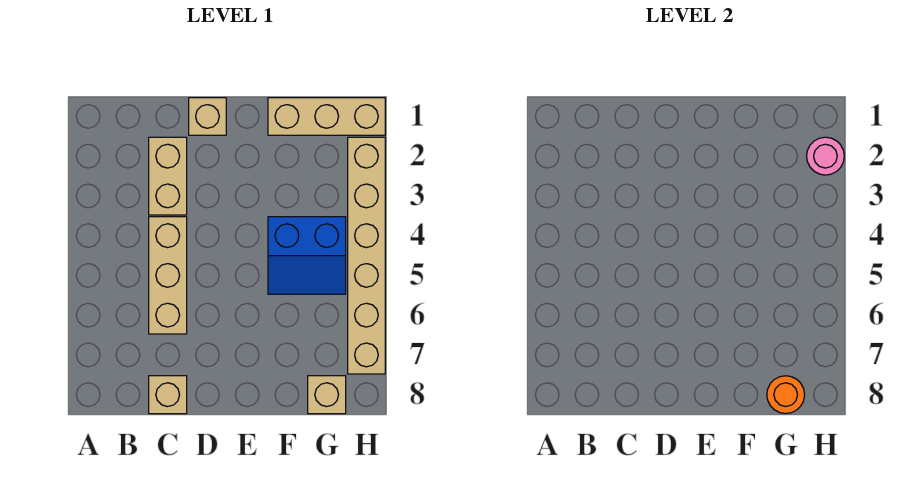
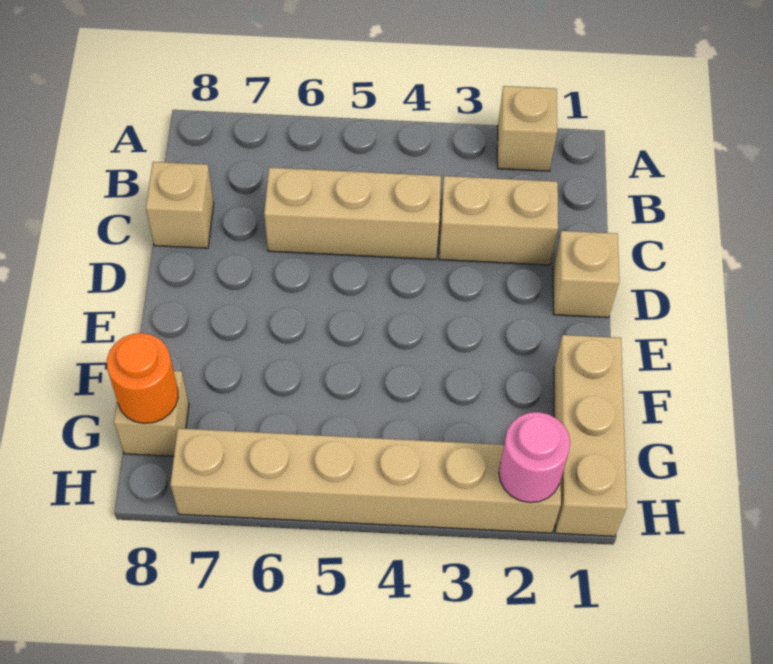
none -> tan 1x1 brick [497,86,557,171]
blue 2x2 slope [268,217,346,294] -> none

